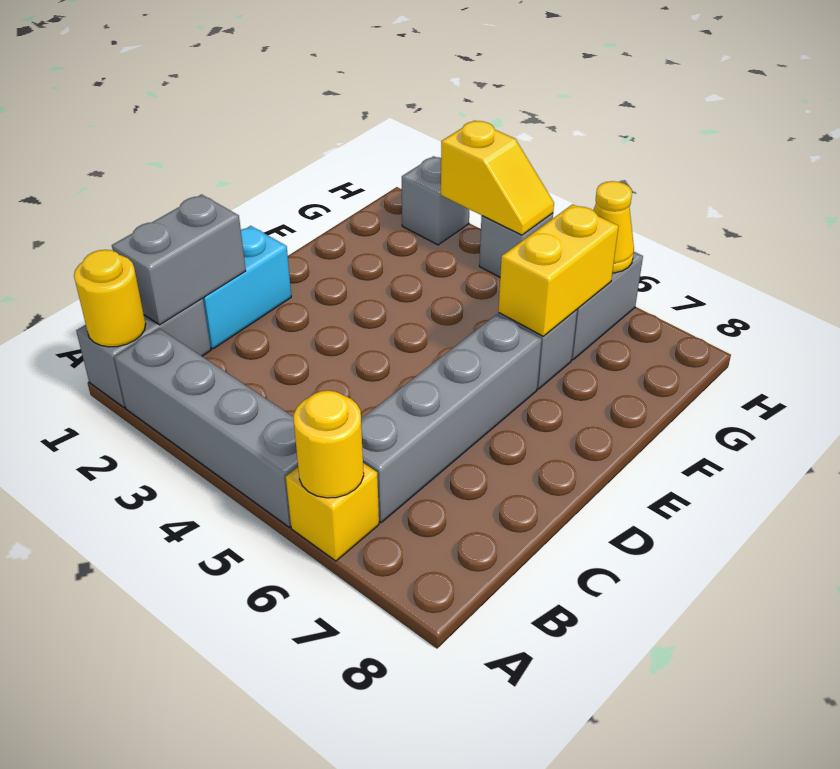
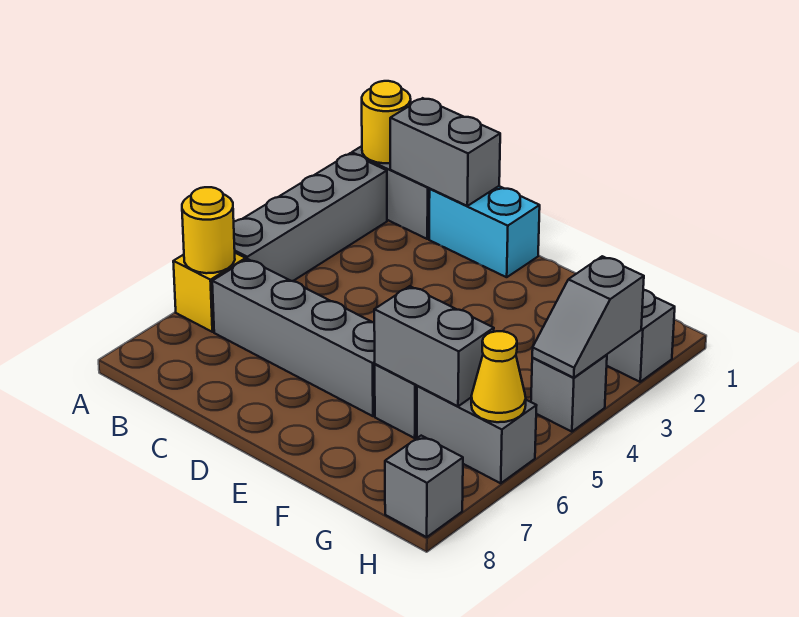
yellow 1x2 brick [498,204,619,336] -> grey 1x2 brick [374,286,494,406]
yellow 1x2 slope [441,121,554,235] -> grey 1x2 slope [532,256,644,378]
none -> grey 1x1 brick [385,436,463,537]

